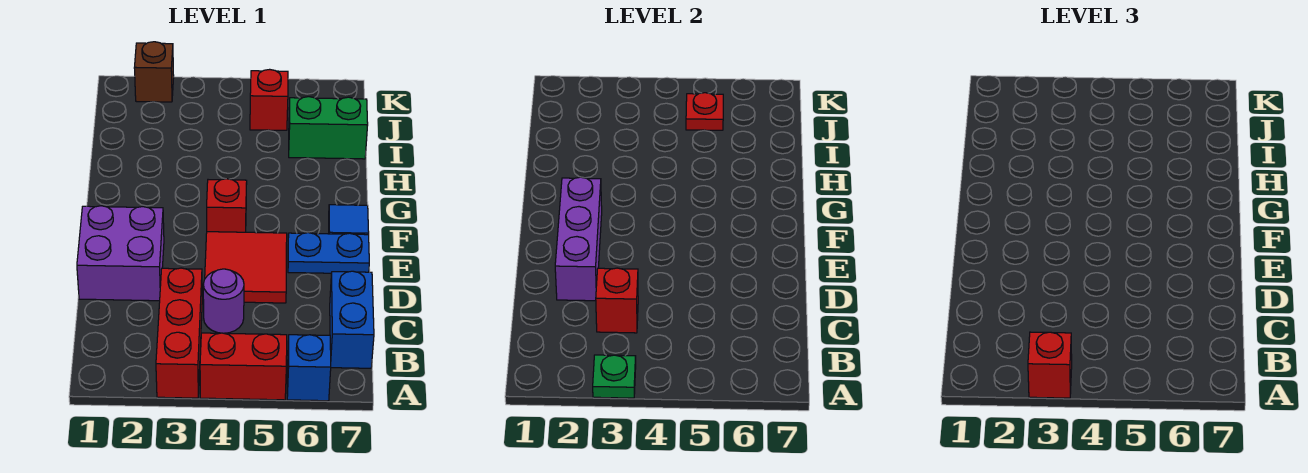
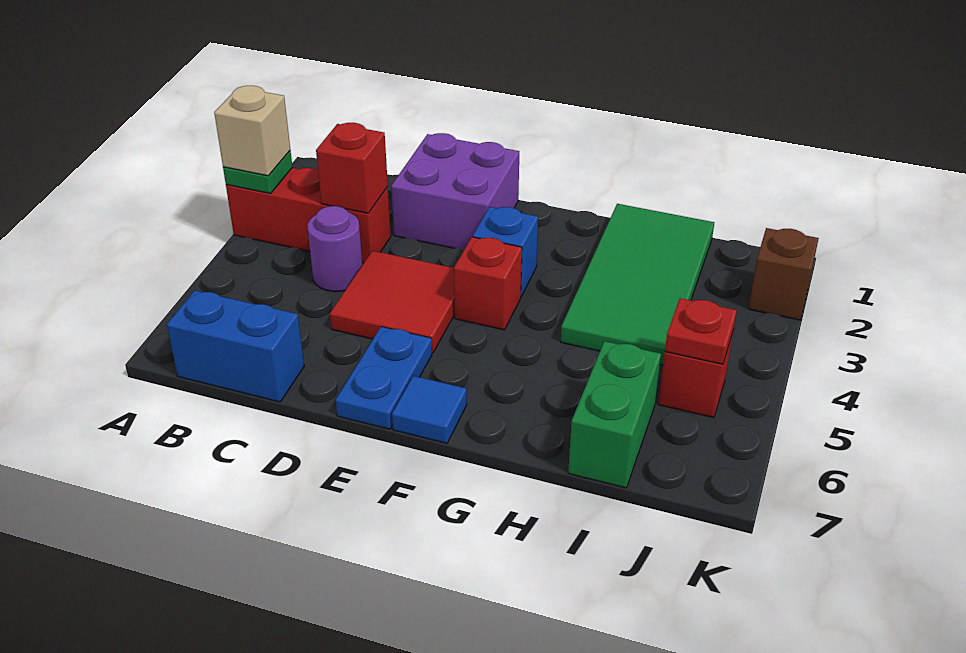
red 1x1 brick [1028,332,1072,398] -> tan 1x1 brick [214,86,290,176]
red 1x2 brick [200,333,287,400] -> none
blue 1x1 brick [287,335,331,401] -> blue 1x1 brick moved to [473,207,538,296]
purple 1x3 brick [555,177,602,301] -> none
none -> green 2x4 tile [561,204,714,365]

